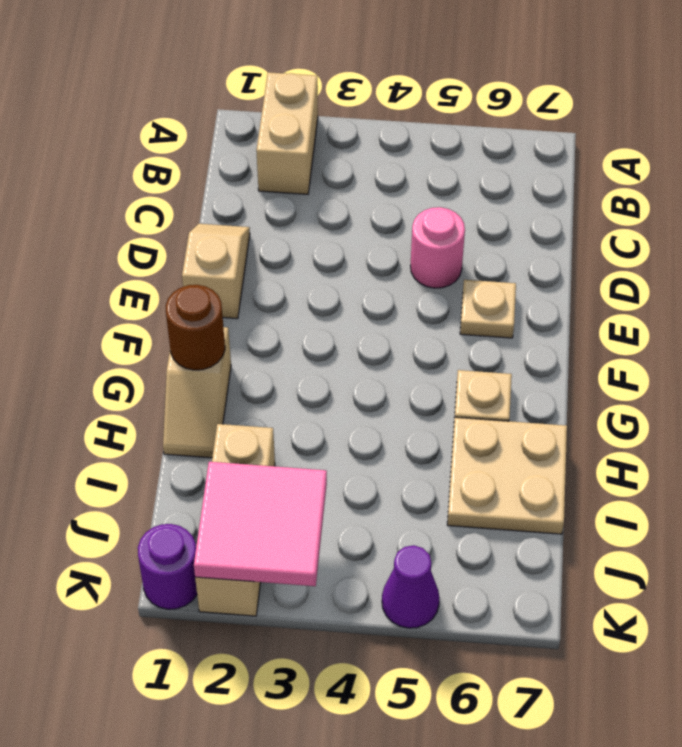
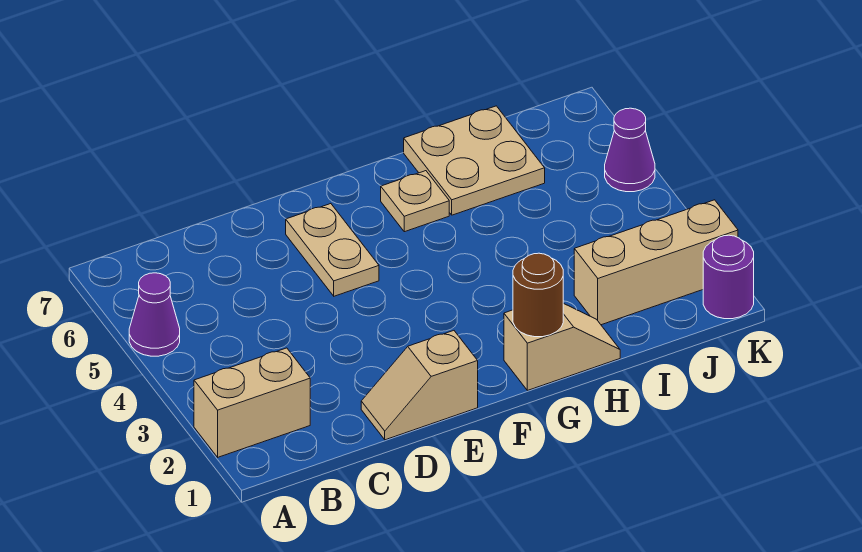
none -> purple 1x1 cone [129,273,180,356]
pink 1x1 round brick [410,207,465,288] -> none
tan 1x1 plate [460,280,516,338] -> tan 1x2 plate [286,204,379,296]
pink 2x2 tile [194,462,327,586] -> none

